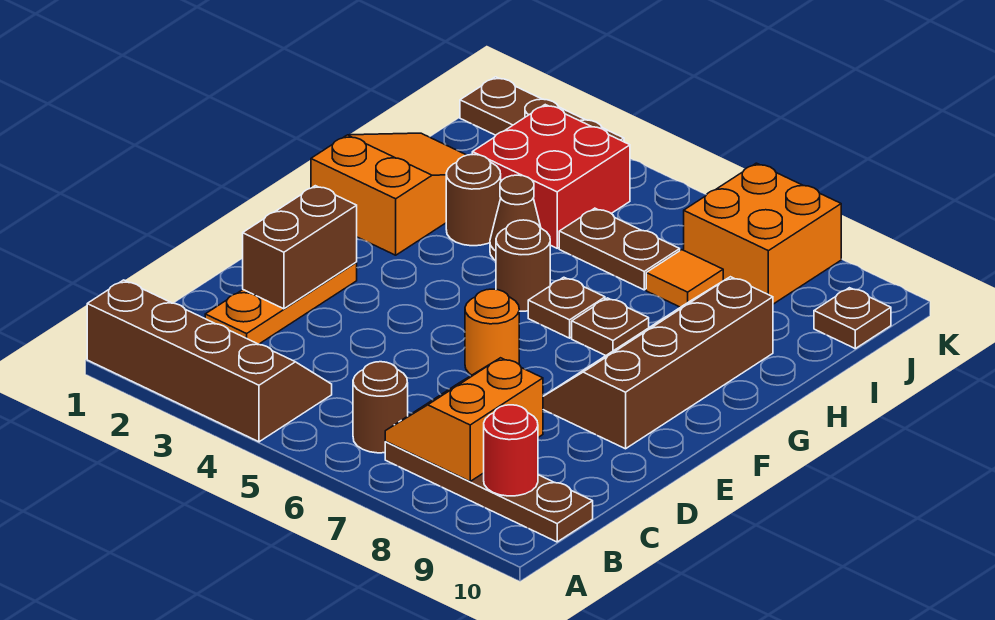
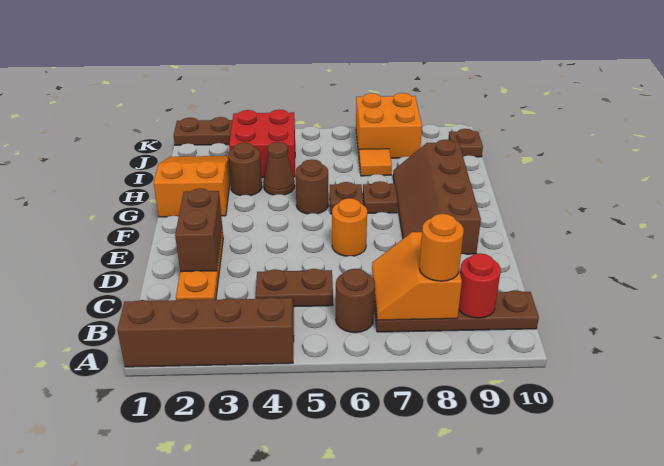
none -> orange 1x1 round brick [419,214,464,281]
brown 1x2 plate [559,208,680,290] -> brown 1x2 plate moved to [256,269,333,307]

